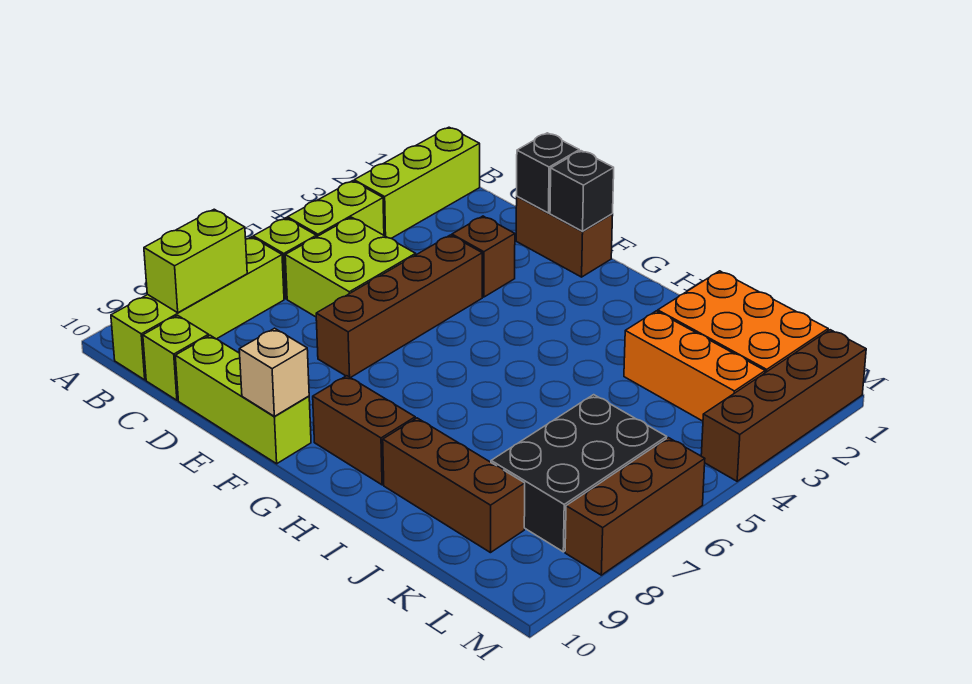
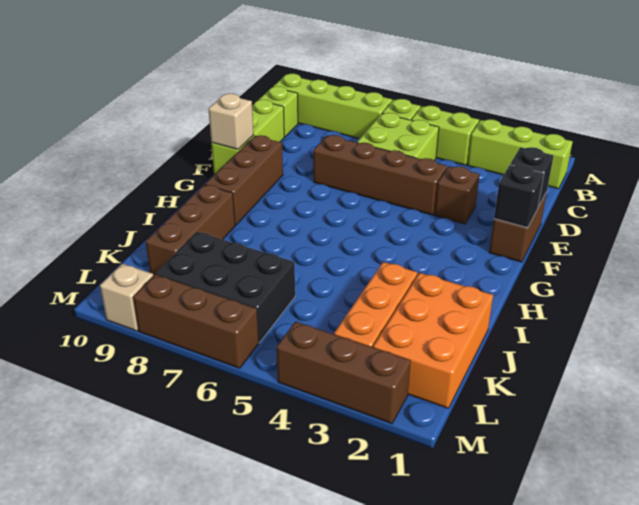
lime 1x2 brick [144,209,247,313] -> none
brown 1x2 brick [313,376,415,485] -> brown 1x3 brick [205,135,283,225]
brown 1x4 brick [701,330,866,481] -> brown 1x3 brick [276,322,411,424]
none -> tan 1x1 brick [100,264,153,331]

